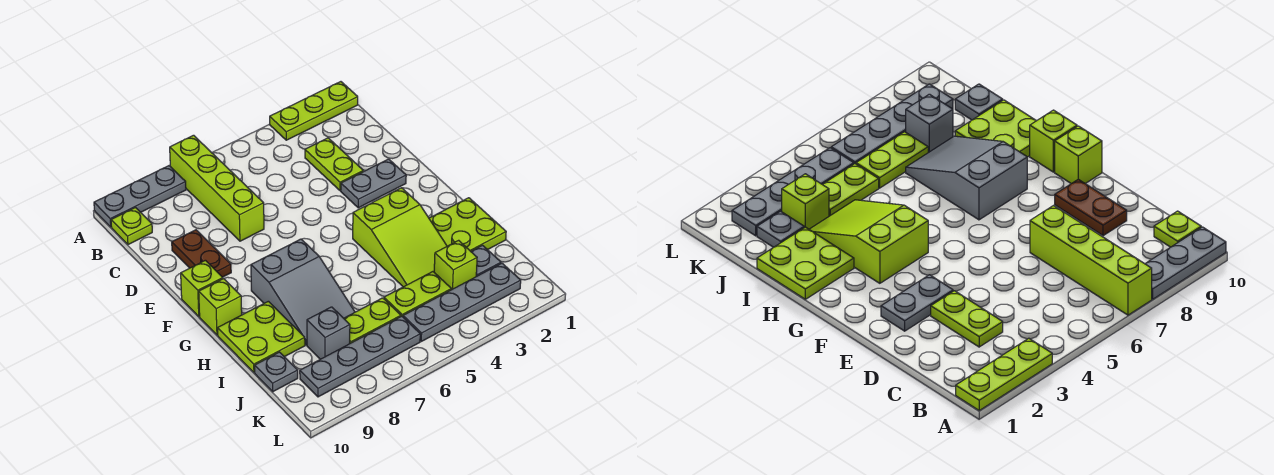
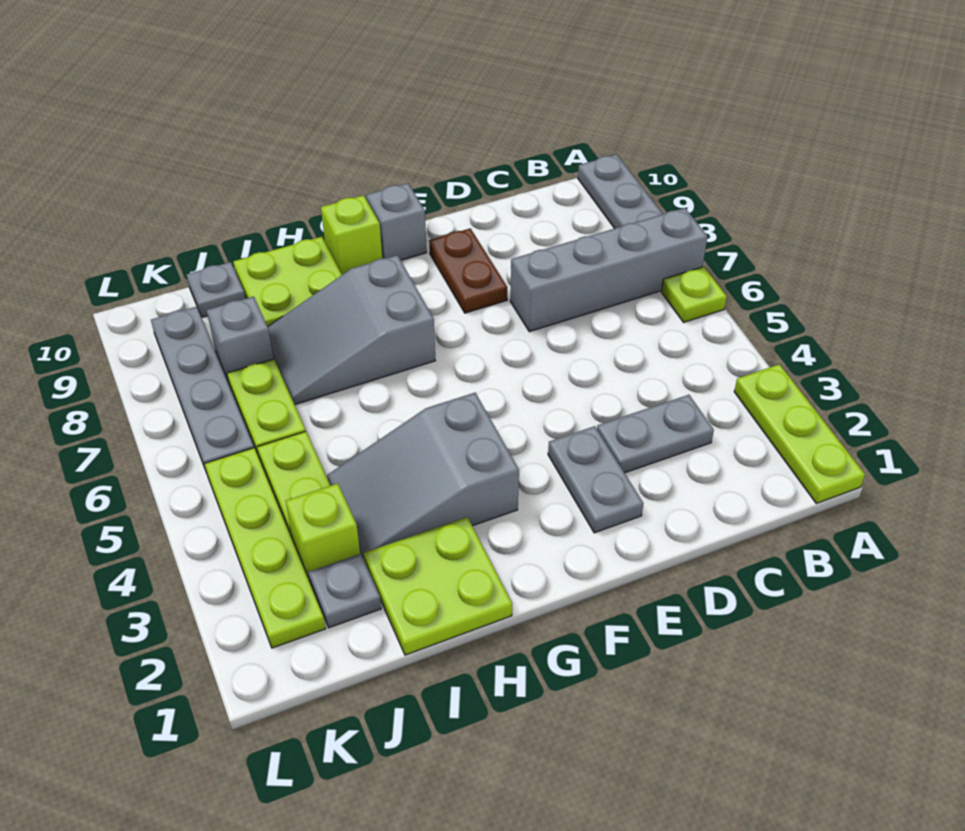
lime 1x4 brick [170,135,264,241] -> grey 1x4 brick [510,208,708,332]
lime 1x1 plate [111,208,152,245] -> lime 1x1 plate moved to [661,267,727,322]
lime 1x2 plate [305,138,363,191] -> grey 1x2 plate [597,395,714,473]
brown 1x2 plate [172,230,231,277] -> brown 1x2 plate turned to [429,228,507,313]
lime 1x1 brick [181,260,223,316] -> grey 1x1 brick [366,183,427,260]
lime 2x3 slope [353,188,447,287] -> grey 2x3 slope [327,393,519,559]
grey 1x4 plate [403,263,521,341] -> lime 1x4 plate [205,448,326,648]

